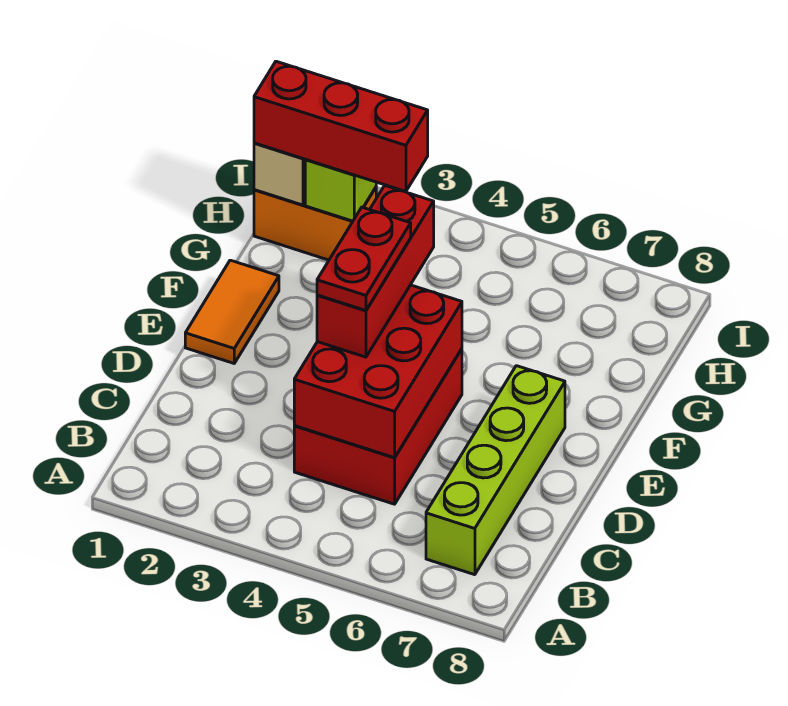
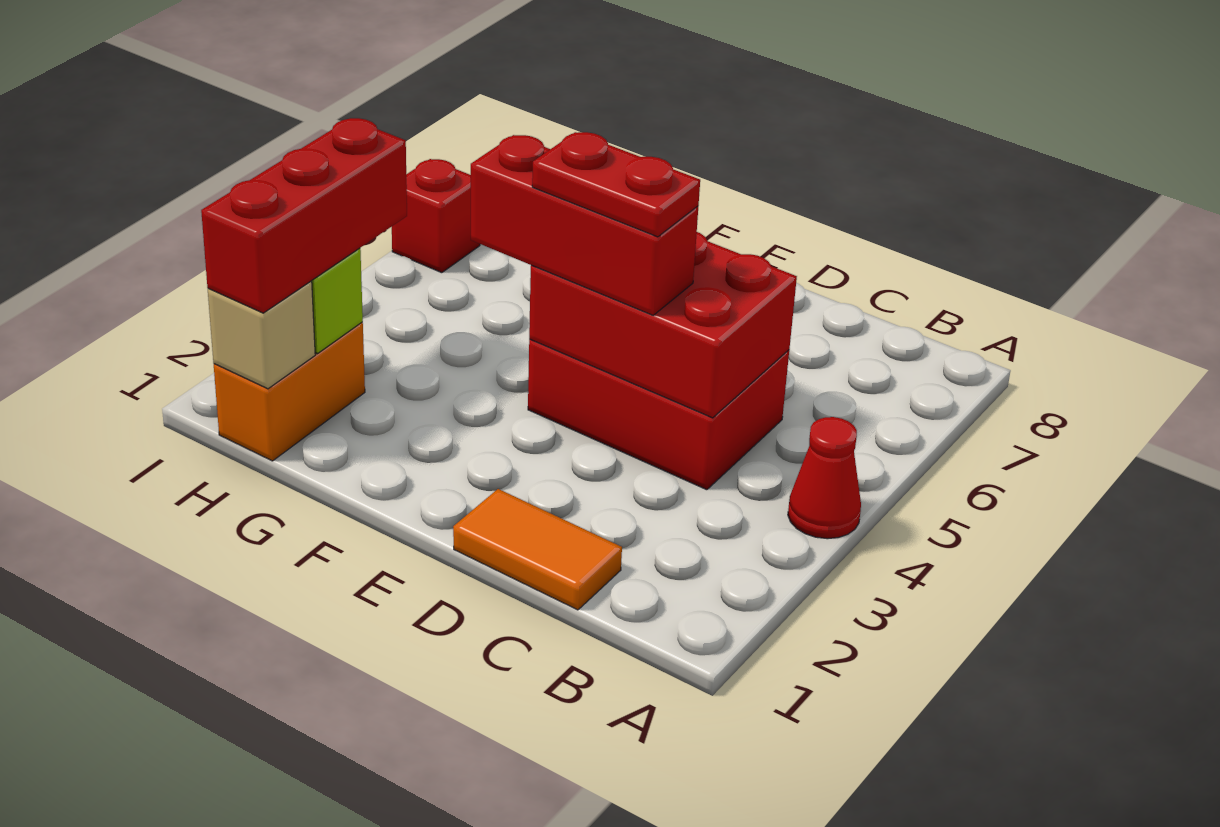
none -> red 1x1 cone [788,417,861,539]
lime 1x4 brick [426,366,565,575] -> none
orange 1x2 tile [185,260,279,363] -> orange 1x2 tile moved to [453,489,622,610]
none -> red 1x1 brick [392,159,480,273]

